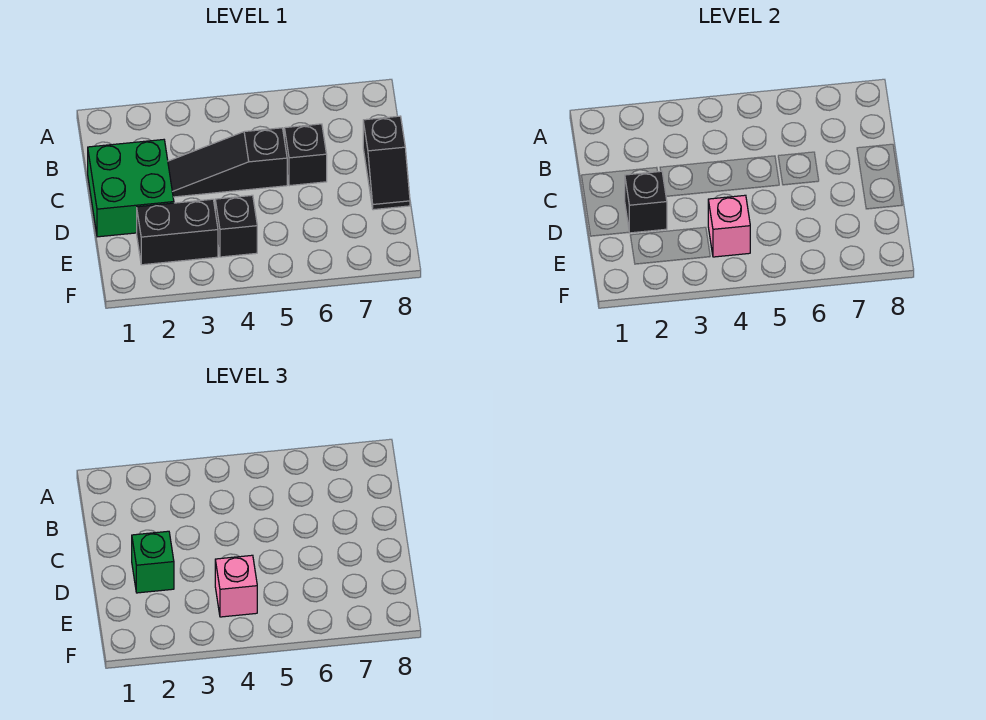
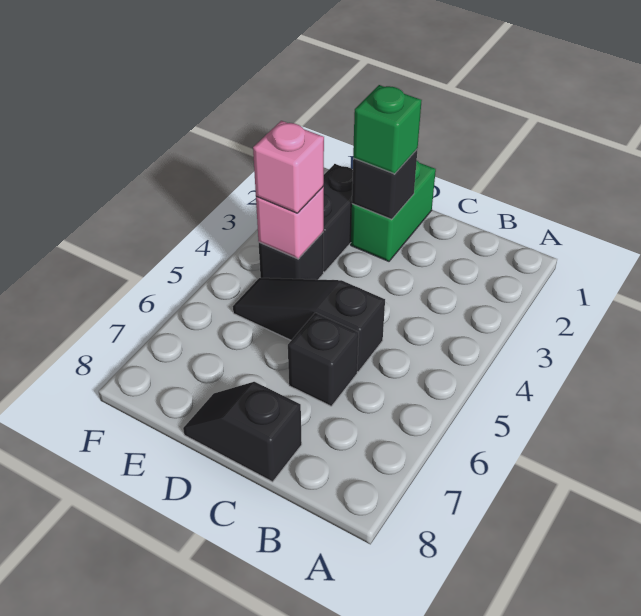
green 2x2 brick [88,140,174,237] -> green 1x2 brick [351,161,436,261]
black 1x3 slope [168,128,287,197] -> black 1x3 slope turned to [233,278,385,372]

